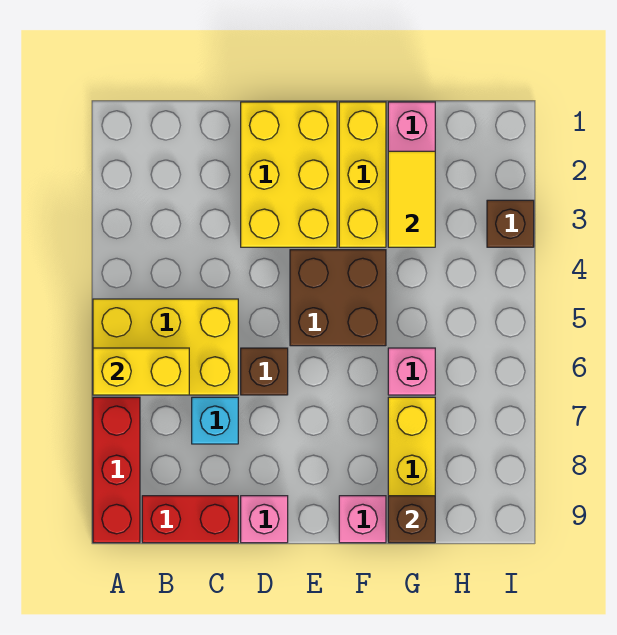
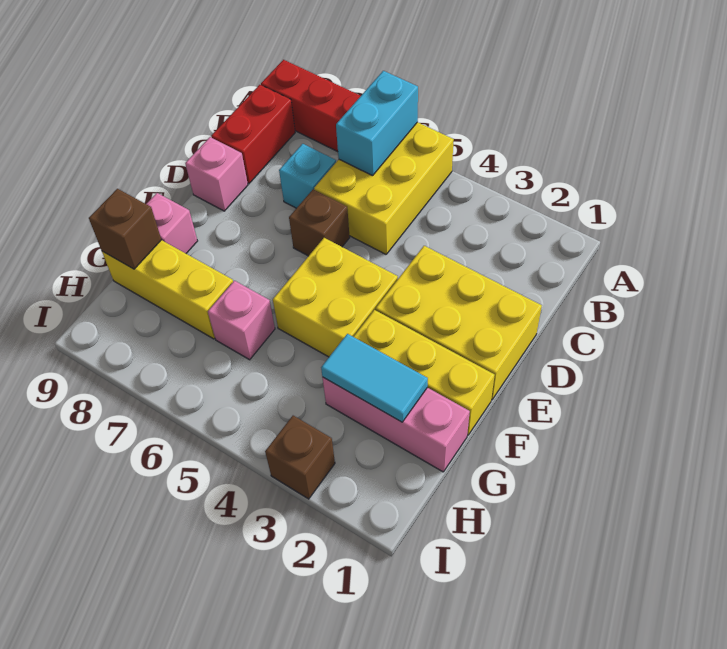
yellow 1x2 brick [93,348,189,395] -> cyan 1x2 brick [336,71,418,176]
brown 2x2 brick [290,250,386,346] -> yellow 2x2 brick [273,238,398,357]
yellow 1x2 tile [388,151,435,247] -> cyan 1x2 tile [321,334,428,422]

